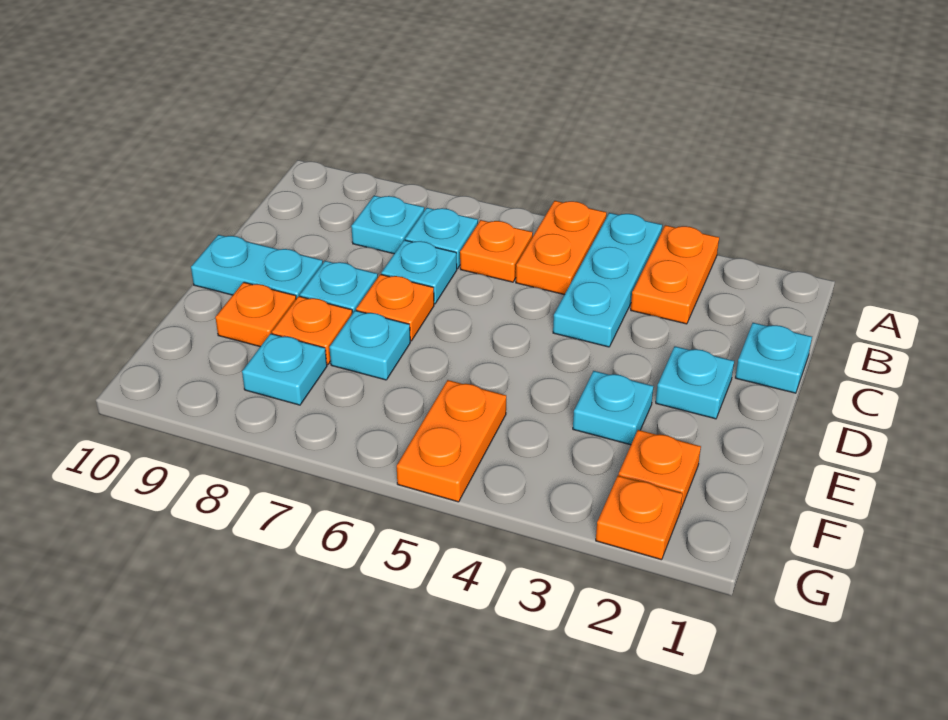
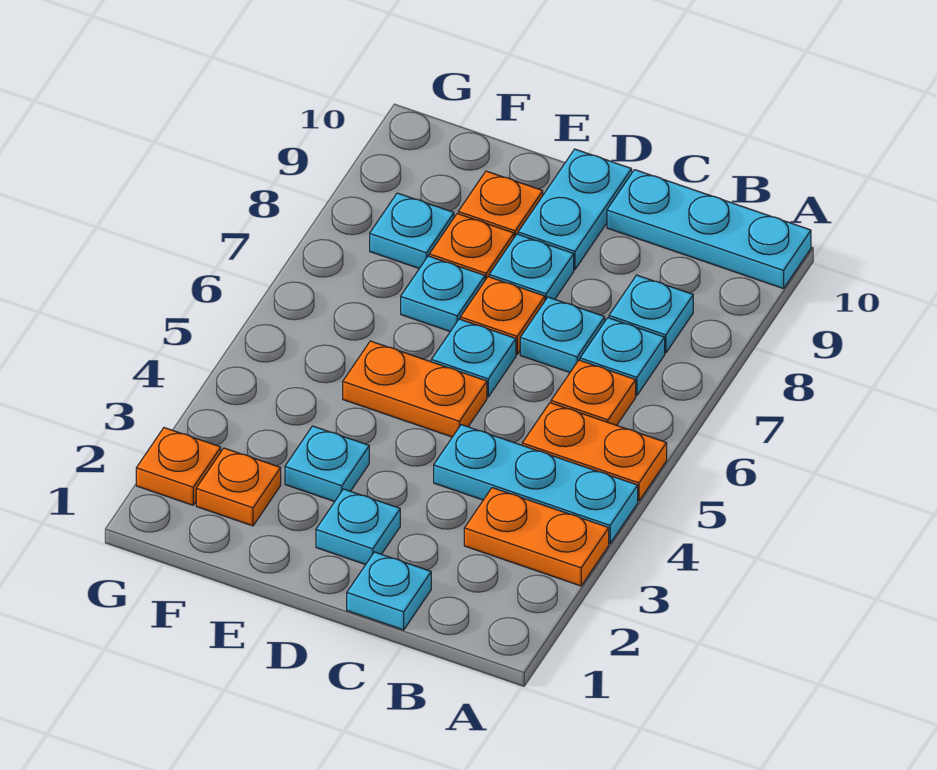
none -> cyan 1x3 plate [607,170,811,289]
none -> cyan 1x1 plate [431,319,516,397]
orange 1x2 plate [397,380,506,502] -> orange 1x2 plate moved to [343,341,487,437]

